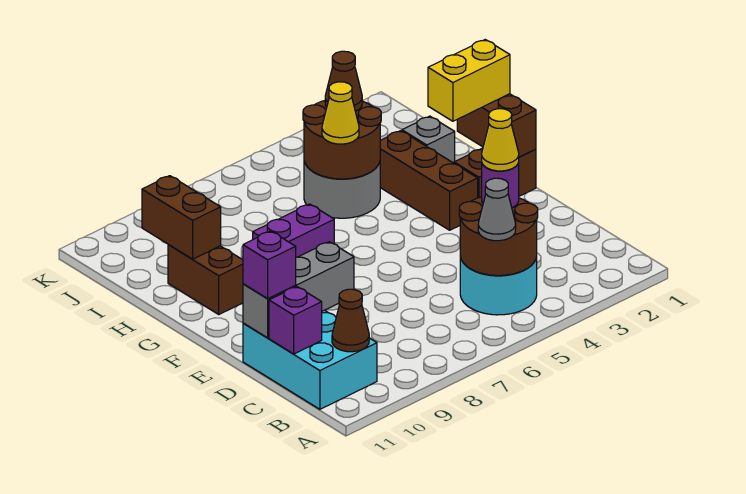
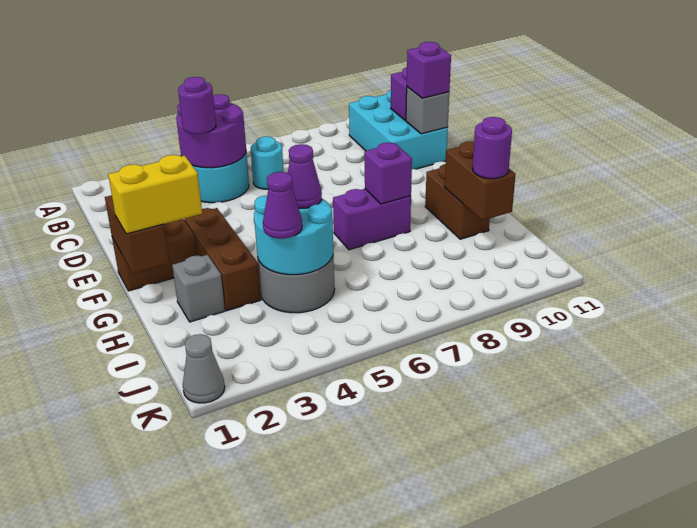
brown 2x2 round brick [459,197,538,276] -> purple 2x2 round brick [176,94,246,168]
grey 1x1 cone [478,178,516,241] -> grey 1x1 cone moved to [183,334,225,403]
brown 1x1 cone [332,289,369,352] -> none
yellow 1x1 cone [482,109,519,171] -> none
none -> cyan 1x1 round brick [251,137,284,189]
grey 1x3 brick [243,242,354,338] -> grey 1x1 brick [406,87,449,134]
none -> purple 1x1 brick [365,143,412,204]
brown 2x2 round brick [303,101,381,179] -> cyan 2x2 round brick [254,195,333,275]
yellow 1x1 cone [322,82,359,144] -> purple 1x1 cone [288,144,322,208]
brown 1x1 cone [325,51,362,111] -> purple 1x1 cone [263,172,302,239]
none -> purple 1x1 round brick [472,117,512,179]

